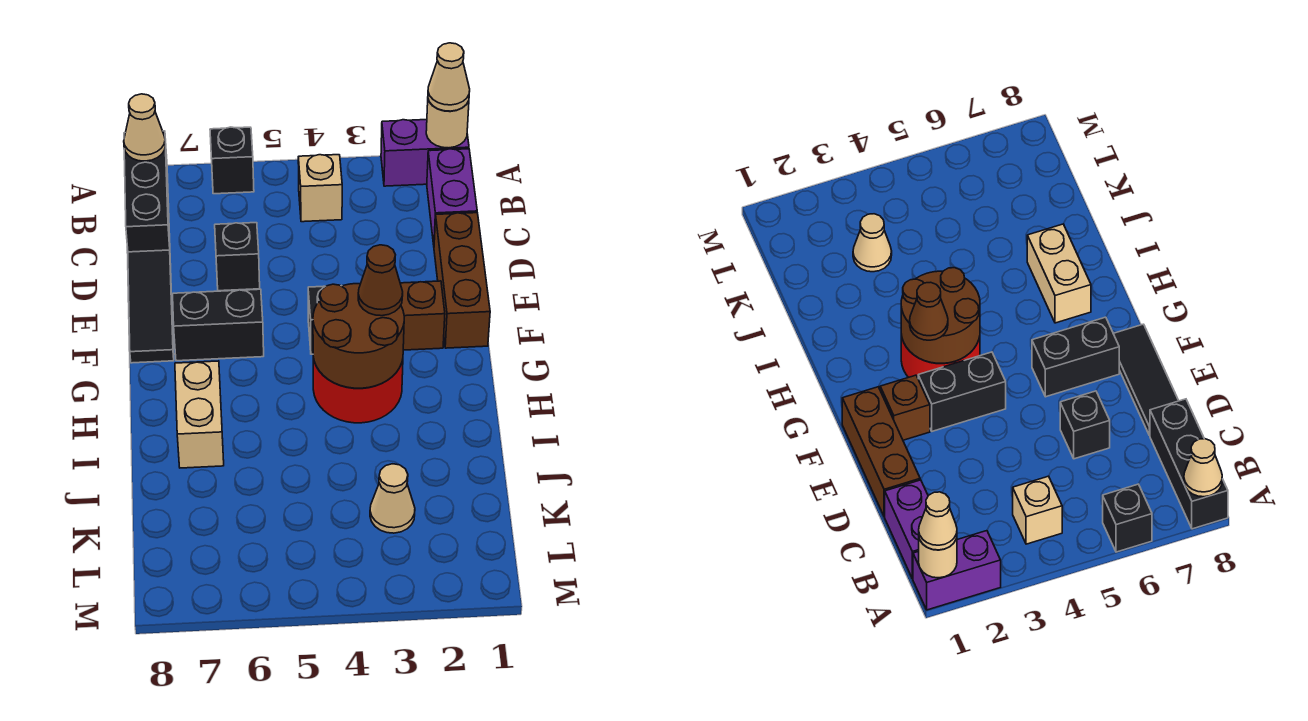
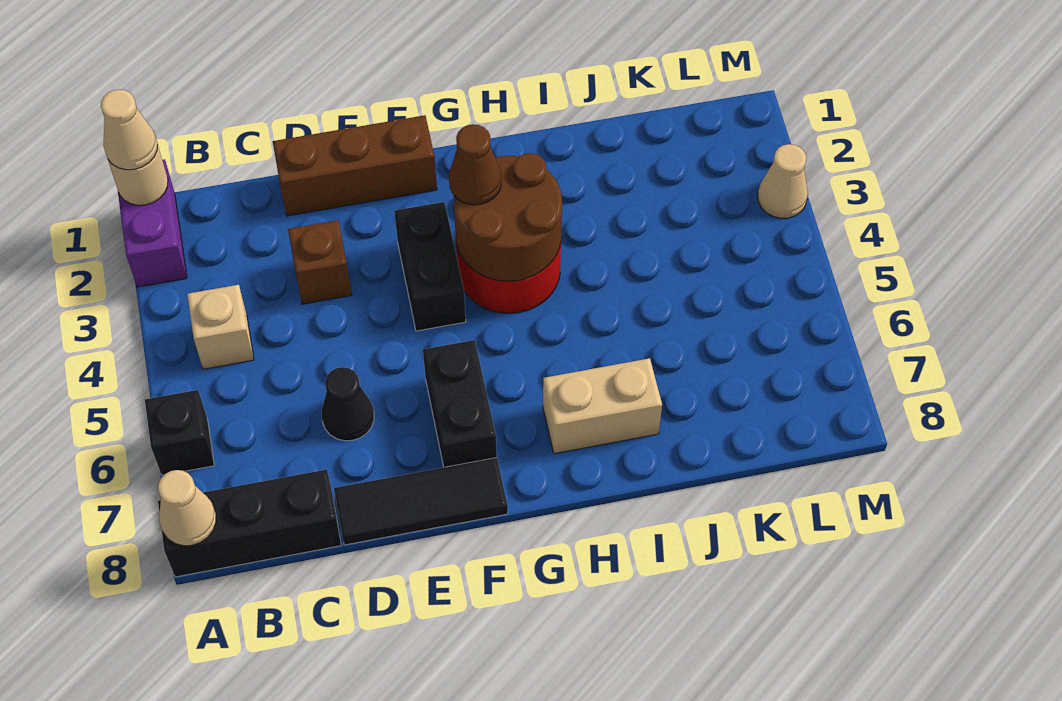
purple 1x2 brick [427,149,477,245] -> none
black 1x1 brick [215,223,260,291] -> black 1x1 cone [322,367,374,441]
brown 1x1 brick [400,281,445,350] -> brown 1x1 brick moved to [288,220,352,304]
tan 1x1 cone [370,464,415,533] -> tan 1x1 cone moved to [758,144,808,218]

